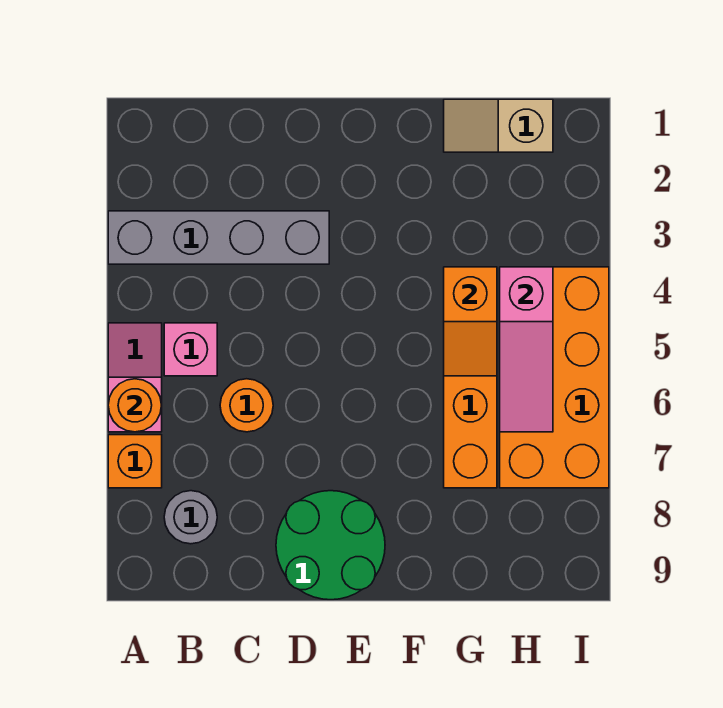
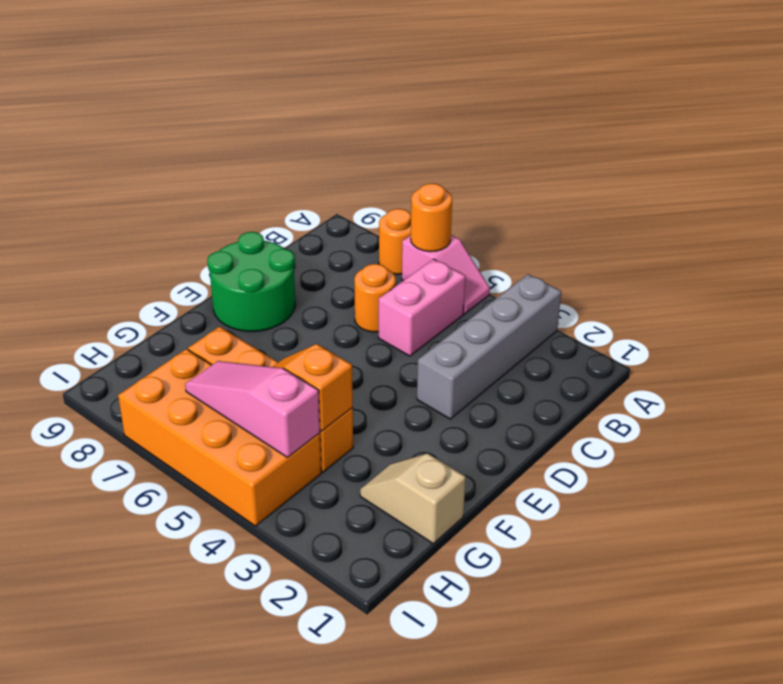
orange 1x1 brick [108,435,162,488] -> orange 1x1 round brick [379,209,411,274]
pink 1x1 brick [164,323,217,376] -> pink 1x2 brick [379,259,465,356]
grey 1x1 round brick [164,491,217,544] -> none
tan 1x2 slope [444,99,553,152] -> tan 1x2 slope turned to [360,453,466,544]

